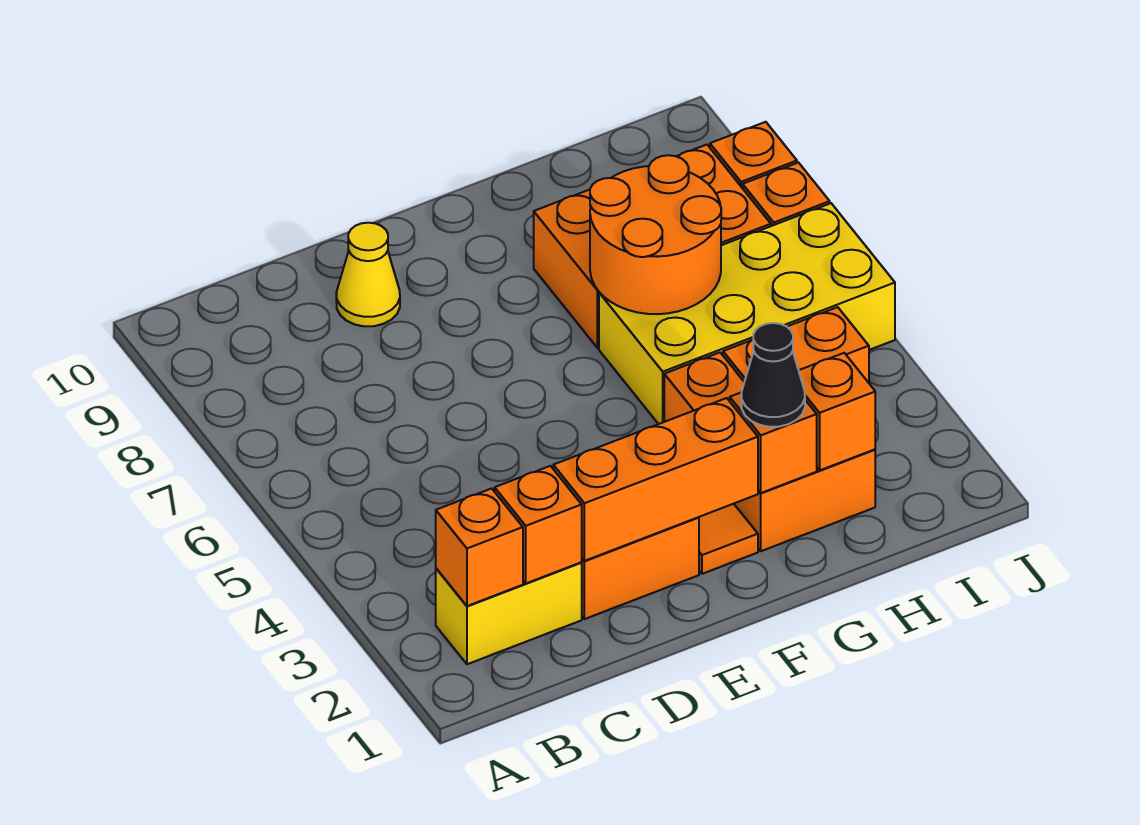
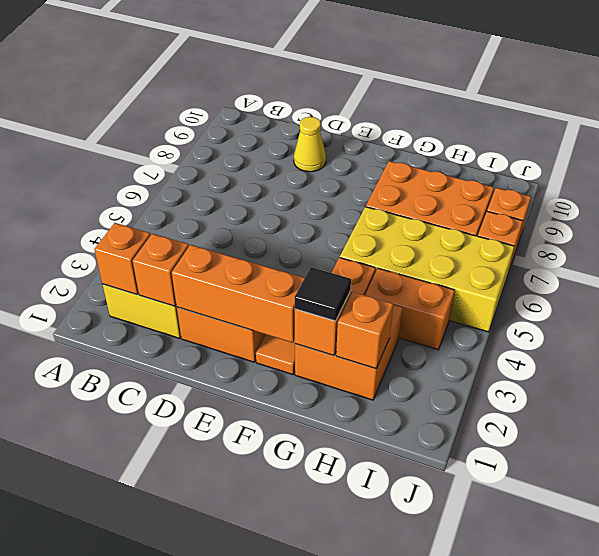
black 1x1 cone [741,323,805,427] -> black 1x1 tile [295,267,351,321]
orange 2x2 round brick [590,155,721,314] -> none

